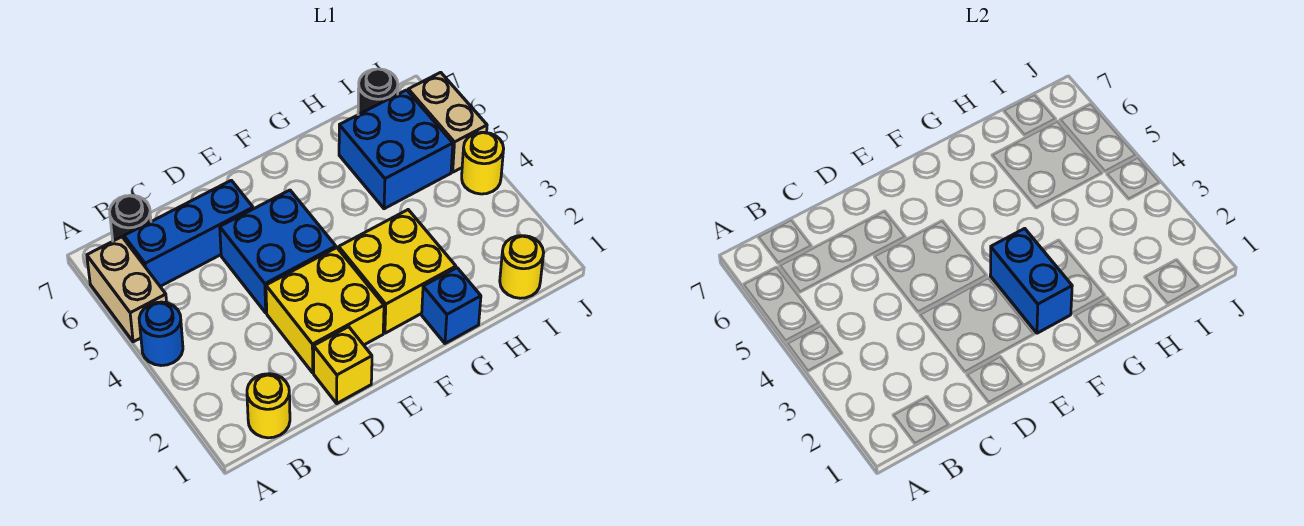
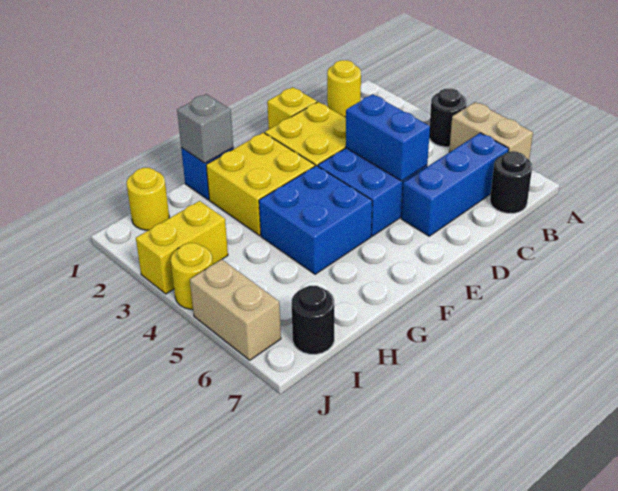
blue 1x1 round brick [139,302,183,366] -> black 1x1 round brick [429,89,467,147]
blue 1x2 brick [990,228,1072,333] -> blue 1x2 brick moved to [346,94,430,181]
none -> grey 1x1 brick [177,94,233,163]
blue 2x2 brick [339,90,453,209] -> blue 2x2 brick moved to [259,166,372,274]
none -> yellow 1x2 brick [136,201,228,294]

